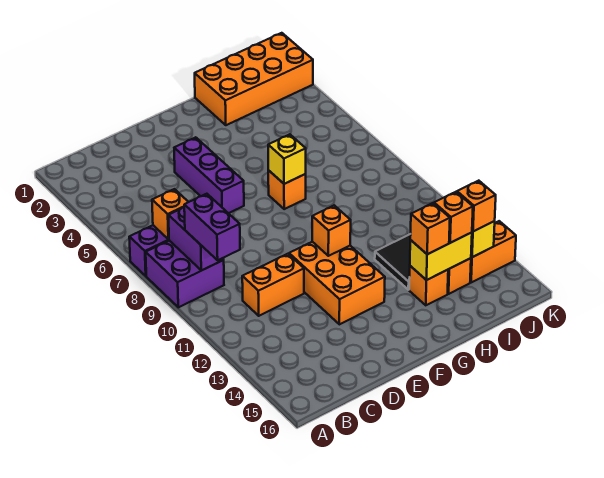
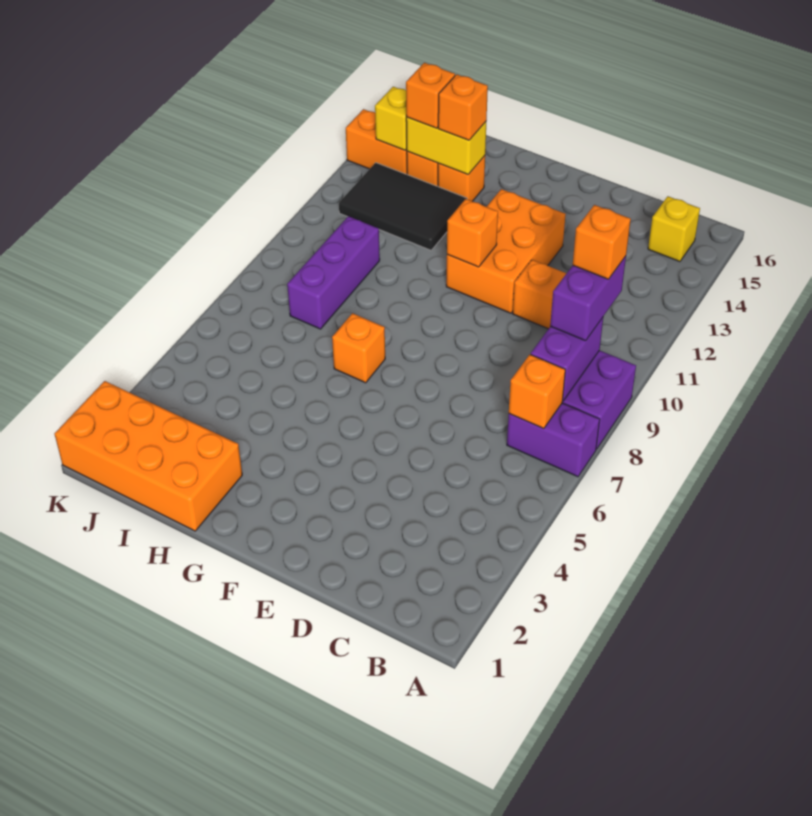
purple 1x3 brick [174,137,244,213] -> purple 1x3 brick moved to [287,216,380,329]
yellow 1x1 brick [268,134,306,184] -> yellow 1x1 brick moved to [648,196,700,262]
orange 1x1 brick [457,181,496,231] -> orange 1x1 brick moved to [573,205,631,279]

